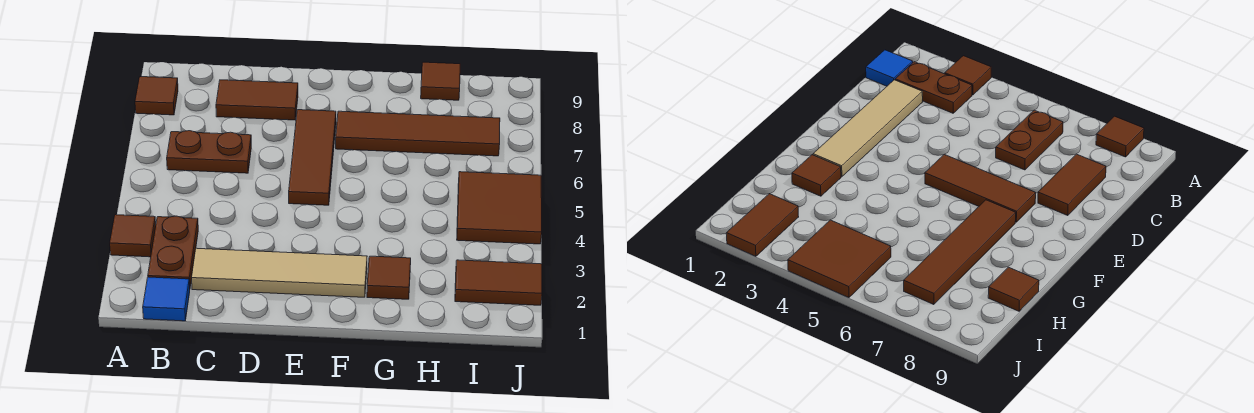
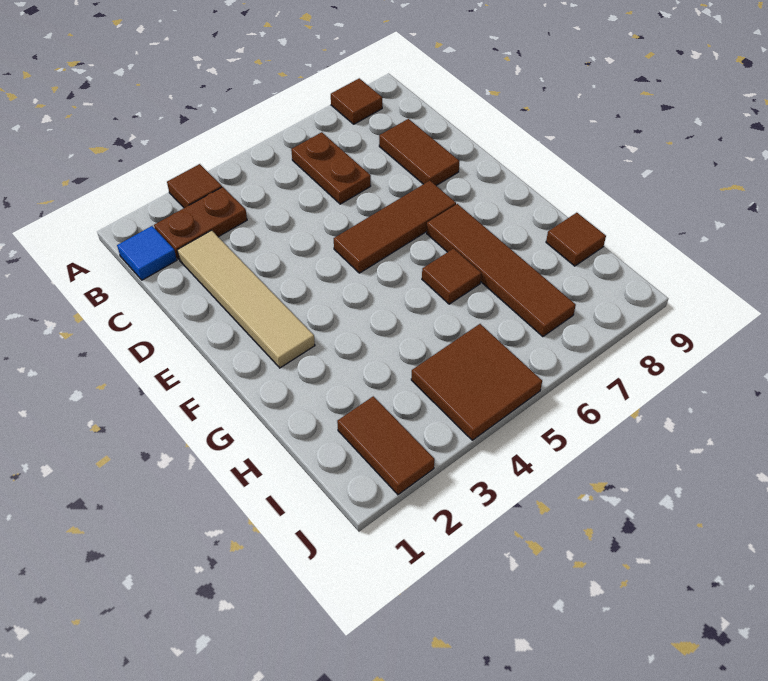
brown 1x1 tile [367,256,411,299] -> brown 1x1 tile moved to [422,248,482,304]

